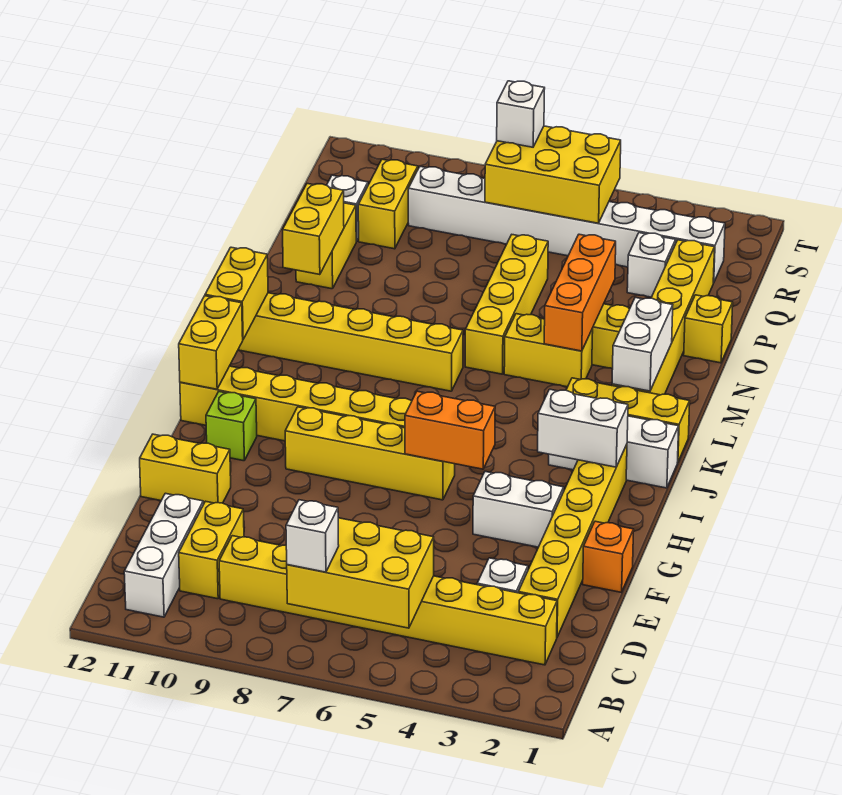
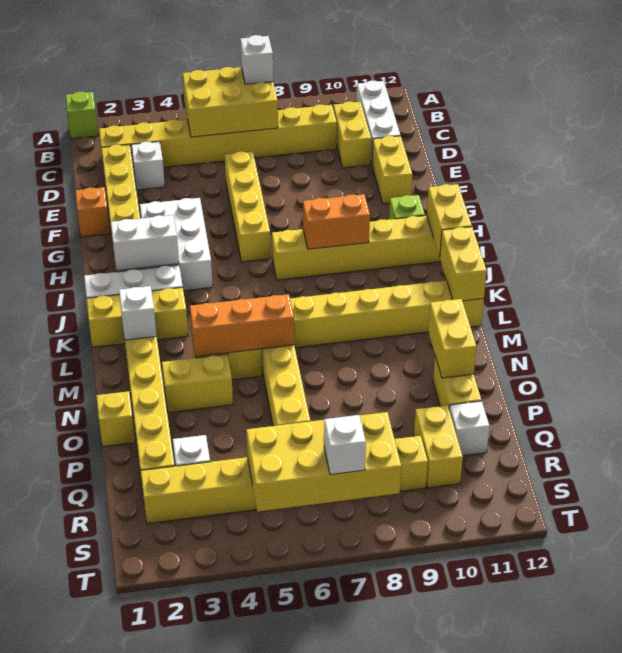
none -> lime 1x1 brick [66,92,98,139]
yellow 1x2 brick [140,434,231,504] -> yellow 1x2 brick turned to [372,136,412,204]
white 1x2 brick [473,472,564,547] -> white 2x3 brick [140,198,213,291]
orange 1x2 brick [405,391,495,469] -> orange 1x2 brick moved to [303,194,370,249]
yellow 1x4 brick [285,407,455,500] -> yellow 1x4 brick turned to [225,151,271,262]
white 1x2 brick [612,298,673,391] -> white 1x1 brick [119,286,157,340]
orange 1x3 brick [544,234,616,351] -> orange 1x3 brick turned to [190,294,294,357]
white 1x8 brick [408,167,725,283] -> yellow 1x8 brick [141,436,428,524]
yellow 2x3 brick [485,126,621,223] -> yellow 2x4 brick [246,412,401,512]

